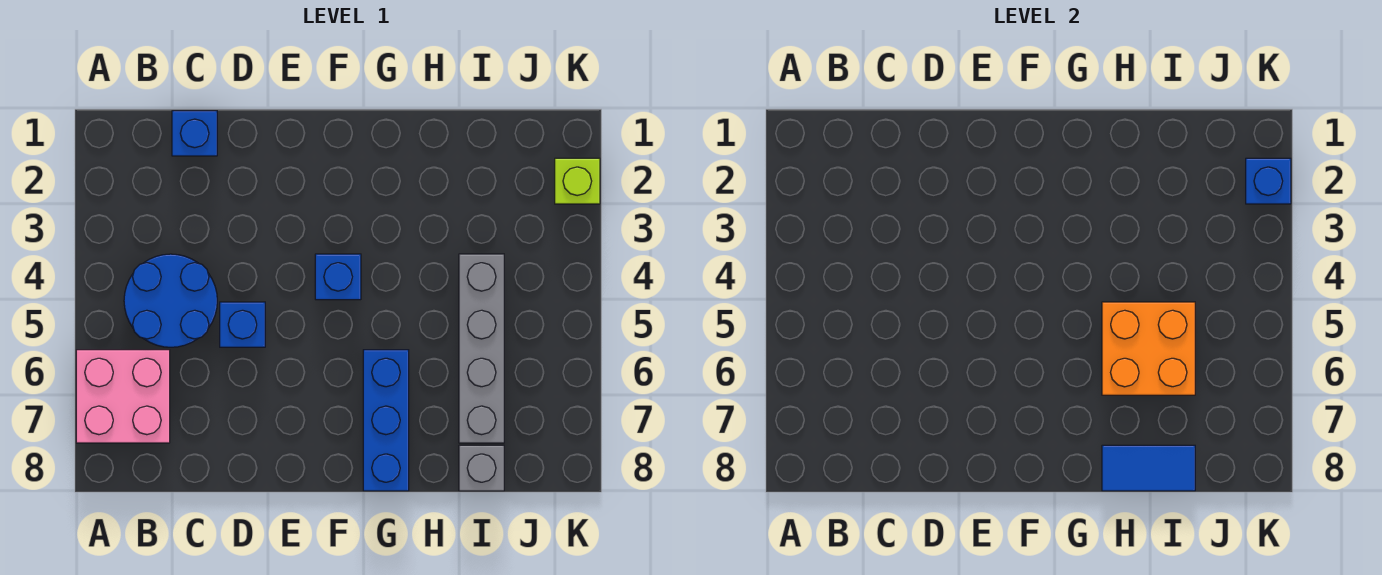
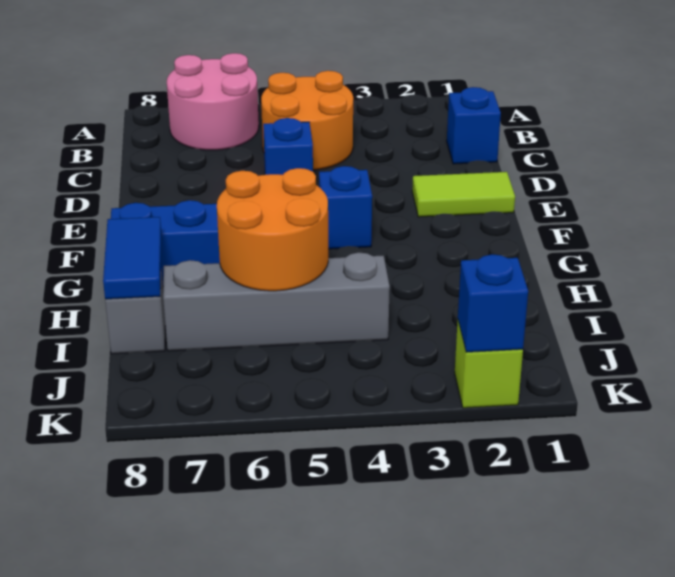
pink 2x2 brick [76,350,170,443] -> pink 2x2 round brick [167,53,259,150]
blue 2x2 round brick [124,254,217,347] -> orange 2x2 round brick [261,71,353,170]
none -> lime 1x2 tile [412,172,515,217]
orange 2x2 brick [1102,302,1195,395] -> orange 2x2 round brick [217,168,328,291]

